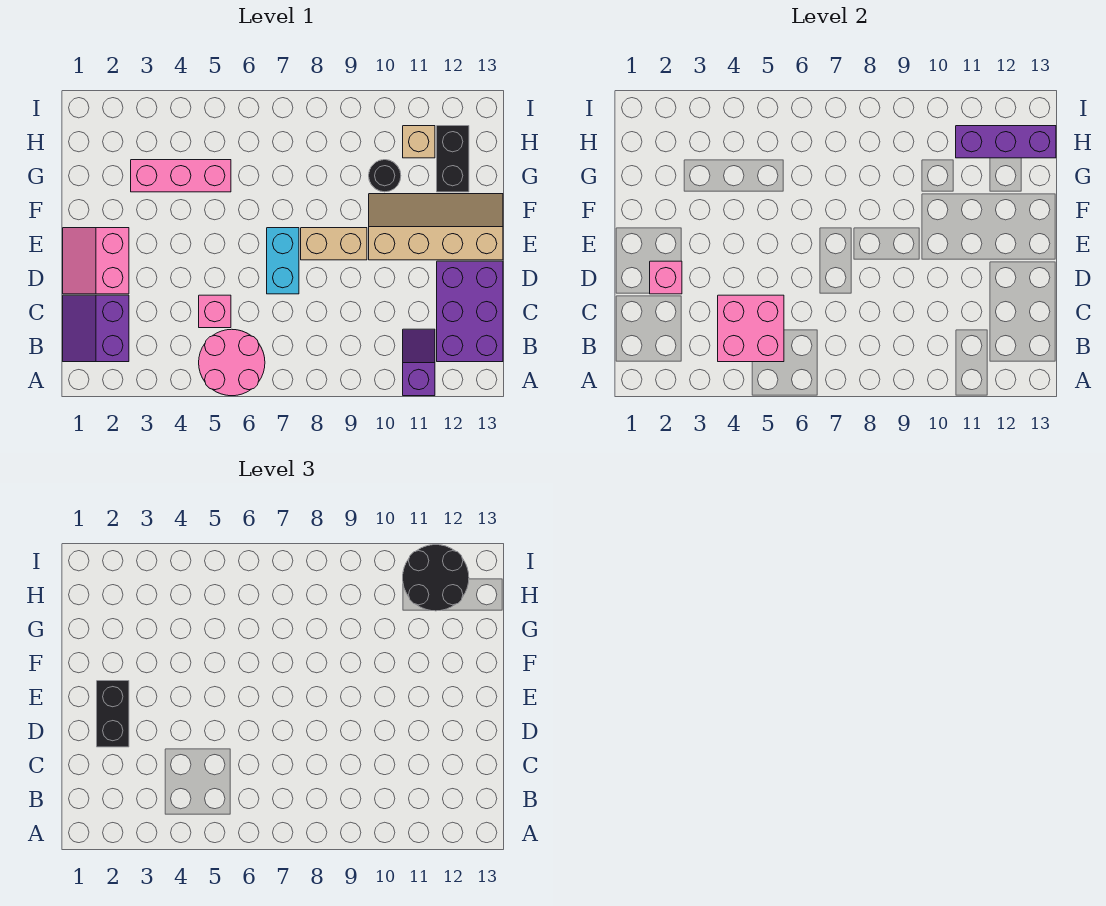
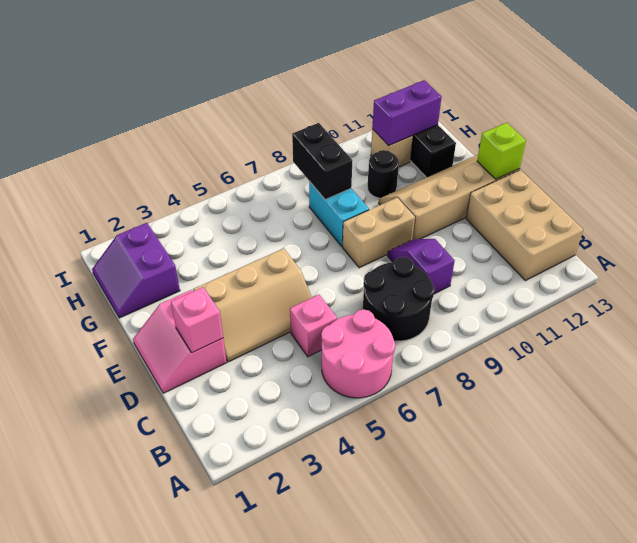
purple 1x2 slope [403,329,435,396] -> purple 1x2 slope moved to [387,239,455,294]
purple 2x2 slope [63,295,129,362] -> purple 2x2 slope moved to [92,223,180,318]
pink 2x2 brick [718,295,784,362] -> none
purple 2x3 brick [437,261,503,362] -> tan 2x3 brick [466,170,583,281]
black 1x2 brick [97,681,129,747] -> black 1x2 brick moved to [292,123,352,200]
none -> tan 2x3 slope [193,248,312,362]
cyan 1x2 brick [267,228,299,294] -> cyan 1x2 brick moved to [309,181,369,246]
none -> lime 1x1 brick [477,123,526,179]
pink 1x3 brick [131,160,231,192] -> none
purple 1x3 brick [956,126,1056,158] -> purple 1x2 brick [372,80,441,146]
black 2x2 round brick [403,545,469,611] -> black 2x2 round brick moved to [363,257,435,341]

